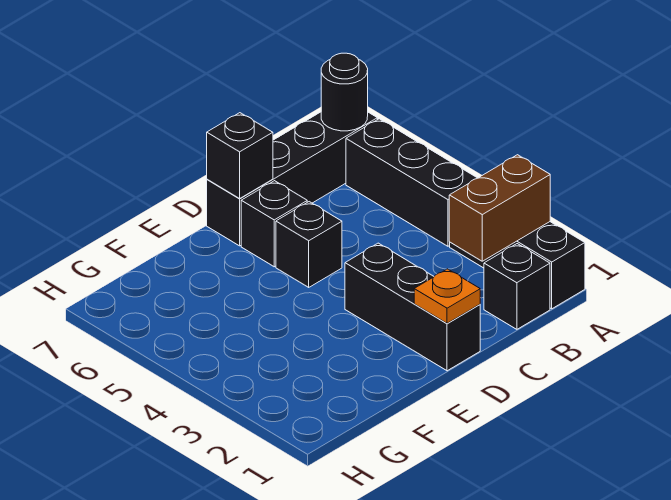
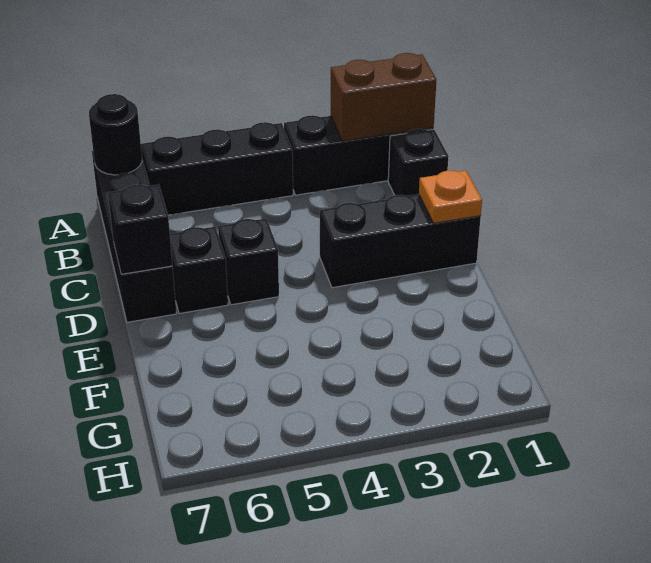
brown 1x2 brick [449,155,550,261] -> brown 1x2 brick turned to [331,53,436,141]

